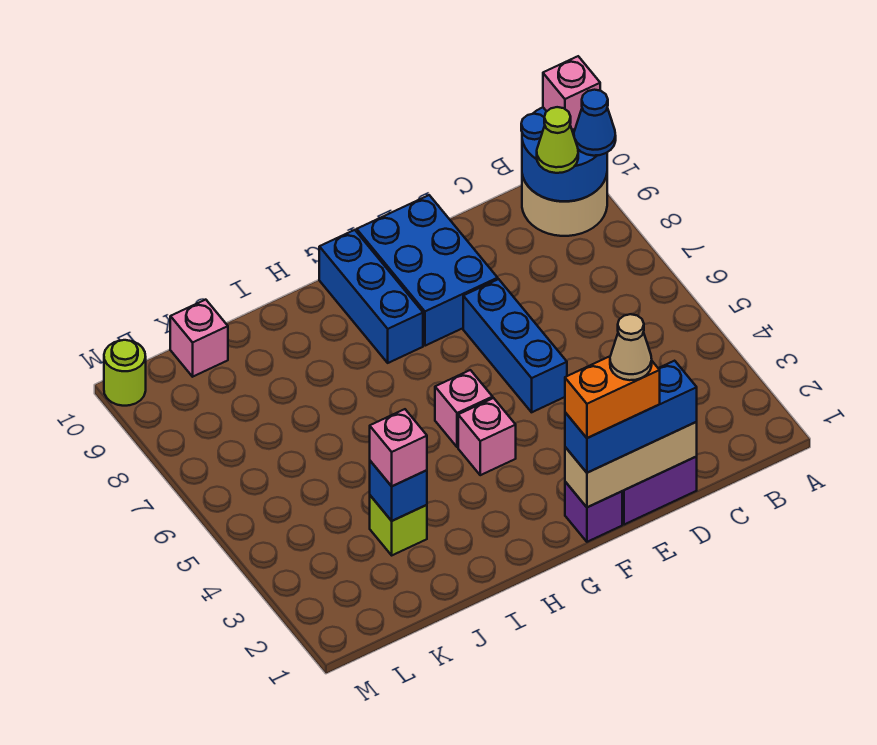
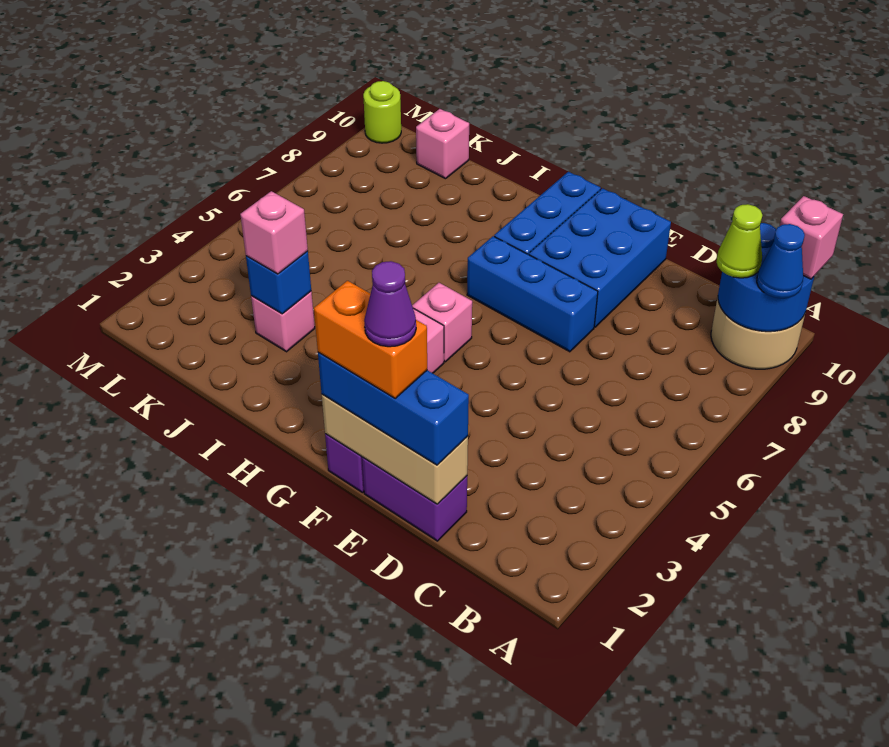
tan 1x1 cone [610,314,652,380] -> purple 1x1 cone [364,261,416,347]
blue 1x3 brick [463,279,567,412] -> blue 1x3 brick turned to [467,236,598,352]
lime 1x1 brick [370,496,427,555] -> pink 1x1 brick [251,291,315,352]

